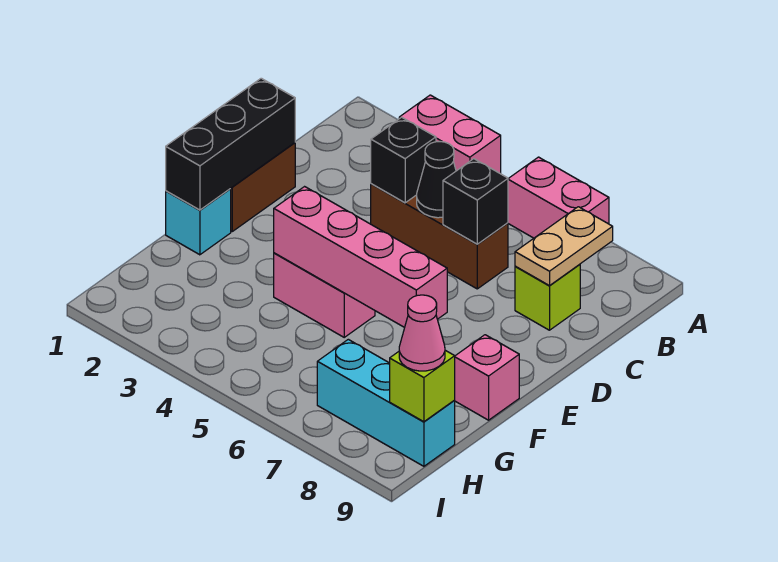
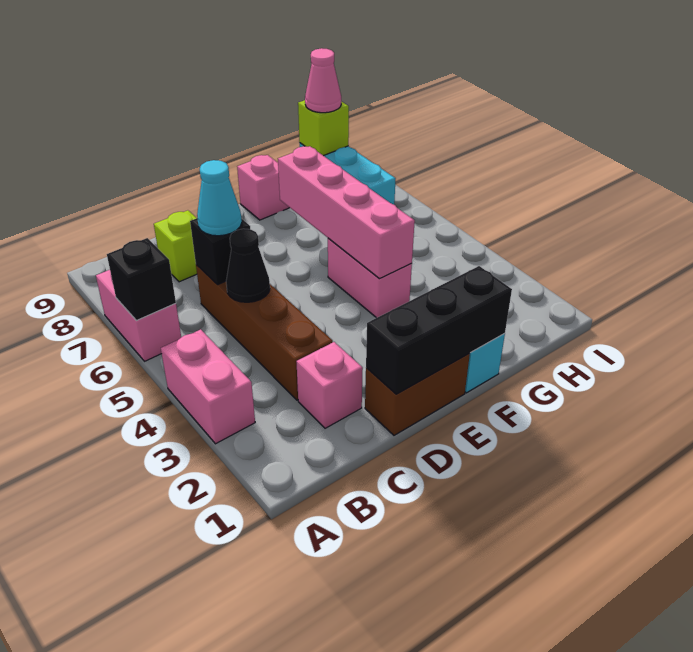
tan 1x2 plate [515,207,613,286] -> none
none -> pink 1x1 brick [296,342,363,428]
brown 1x3 brick [371,184,508,289] -> brown 1x4 brick [196,265,333,400]
black 1x1 brick [371,117,436,203] -> black 1x1 brick moved to [107,238,176,321]
none -> cyan 1x1 cone [197,160,242,236]

